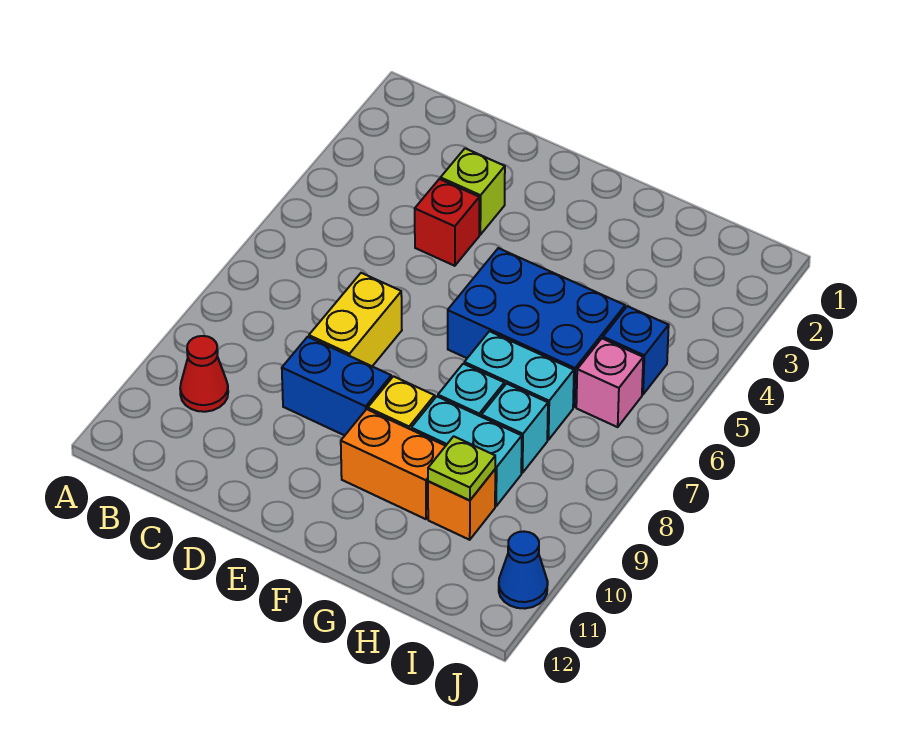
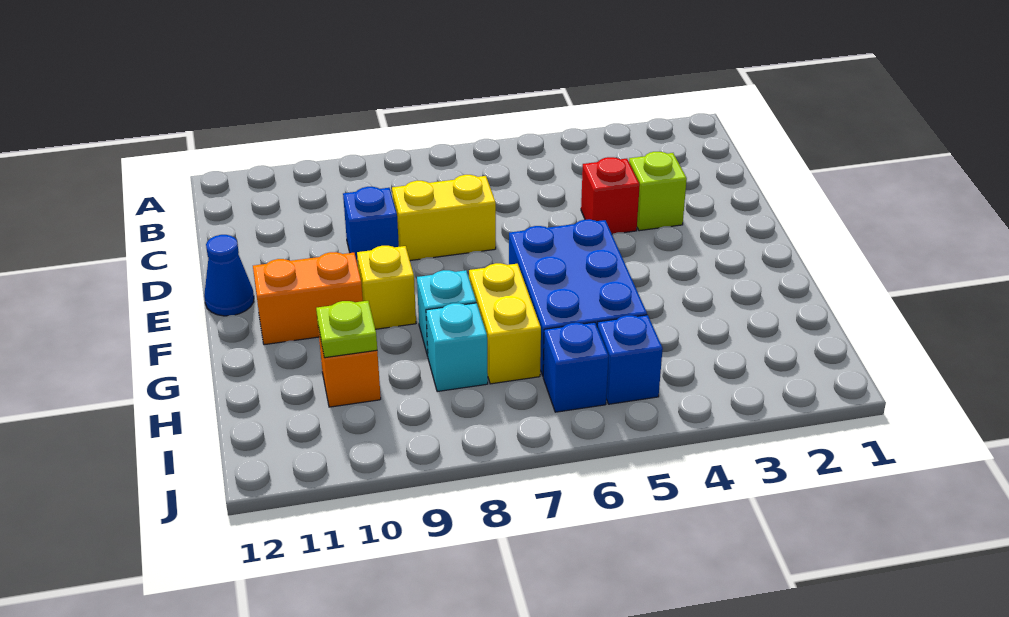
red 1x1 cone [180,336,228,412] -> none
blue 1x2 brick [282,337,391,436] -> blue 1x1 brick [343,187,399,266]
orange 1x2 brick [341,409,445,519] -> orange 1x2 brick turned to [253,252,363,345]
cyan 1x2 brick [464,331,574,440] -> yellow 1x2 brick [469,263,541,384]
cyan 1x2 brick [411,396,522,506] -> none
pink 1x1 brick [576,339,643,427] -> blue 1x1 brick [543,322,609,412]
blue 1x1 cone [499,531,548,608] -> blue 1x1 cone moved to [204,235,254,316]

